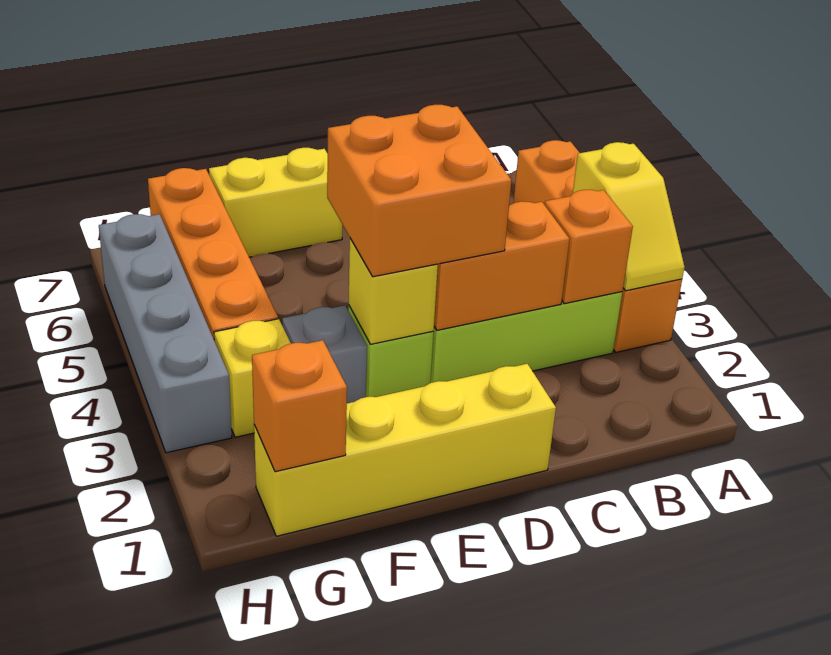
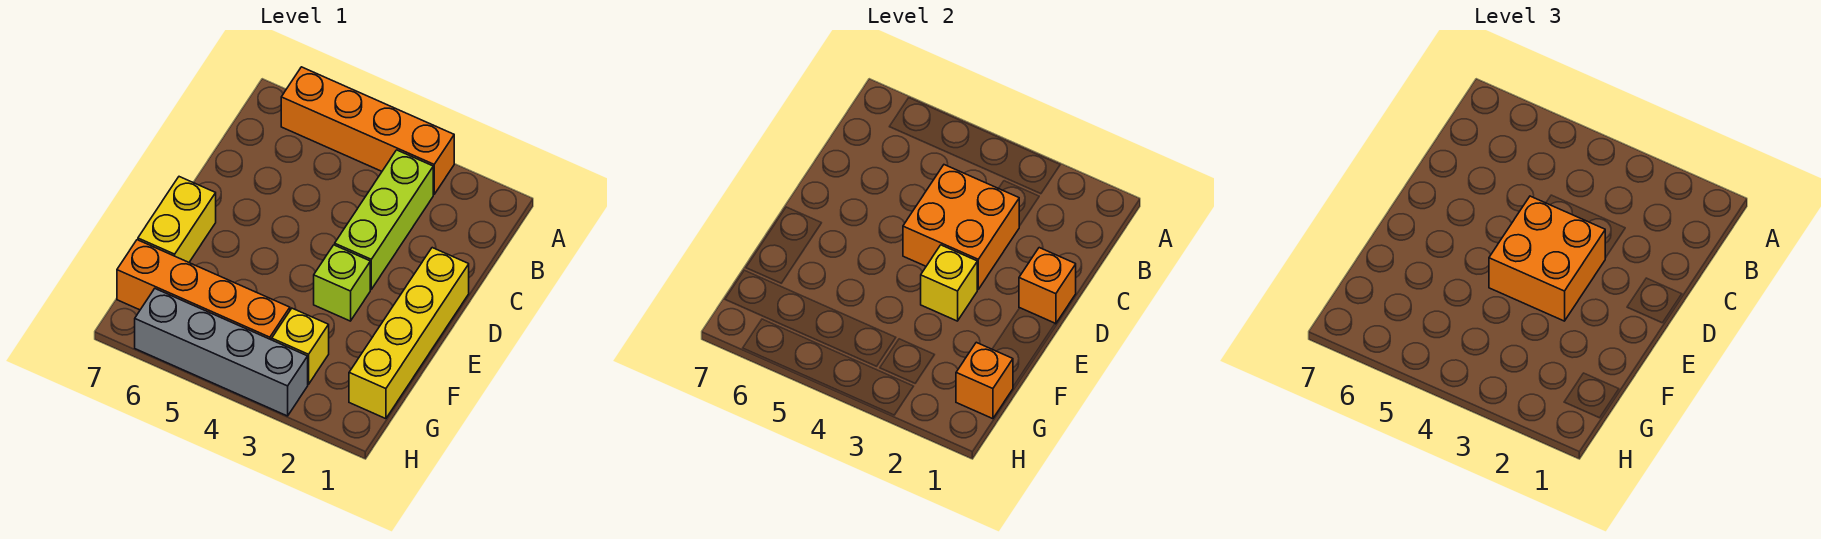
yellow 1x2 slope [573,142,684,291] -> none
orange 1x1 brick [545,190,633,304] -> orange 1x1 brick moved to [1019,248,1076,324]
orange 1x2 brick [434,201,570,330] -> orange 2x2 brick [903,165,1019,289]
grey 1x1 brick [282,306,367,403] -> none

